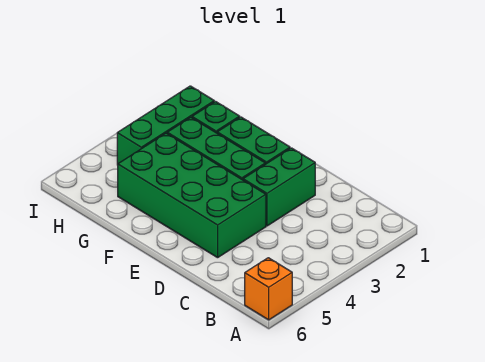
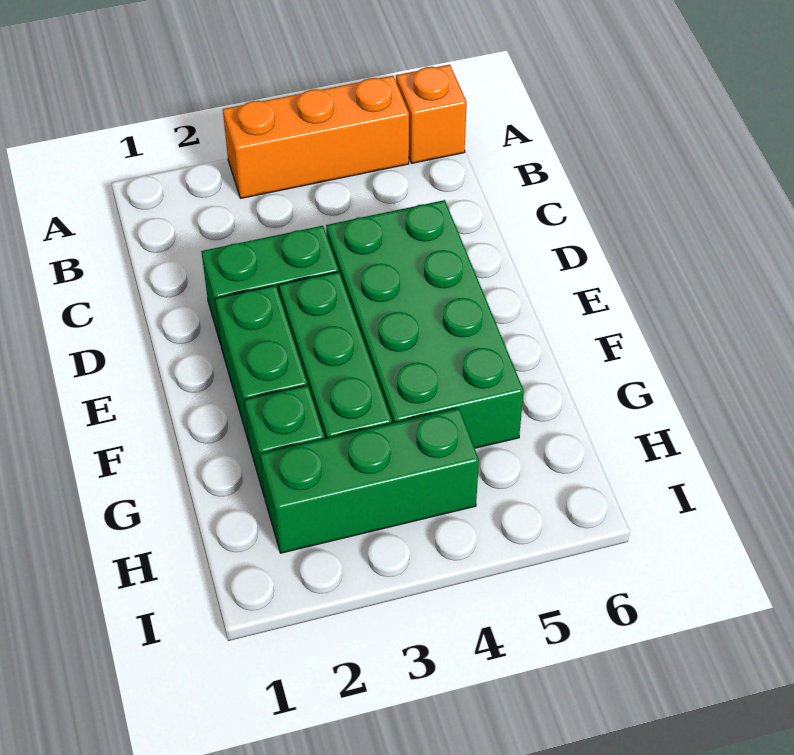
none -> orange 1x3 brick [223,76,409,198]

